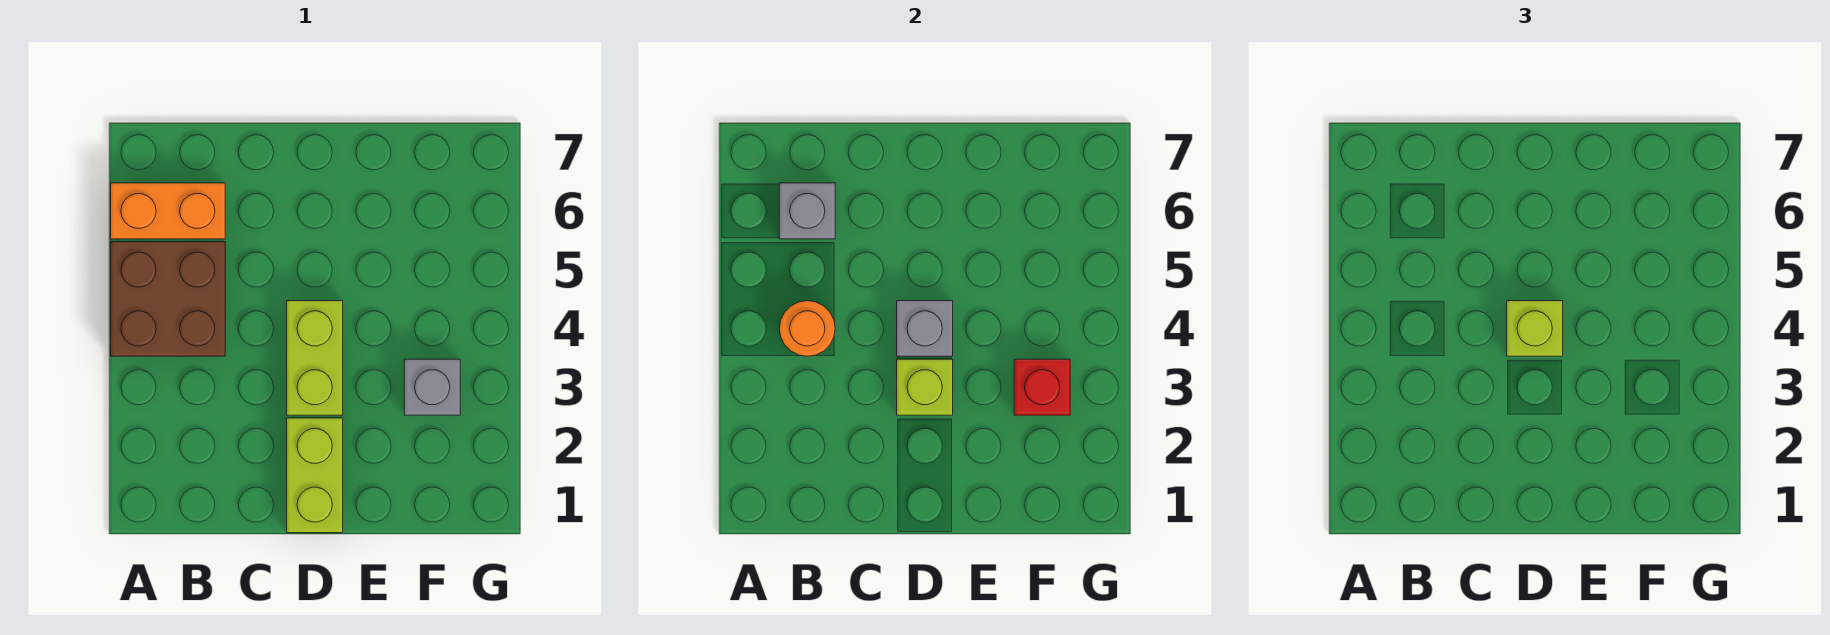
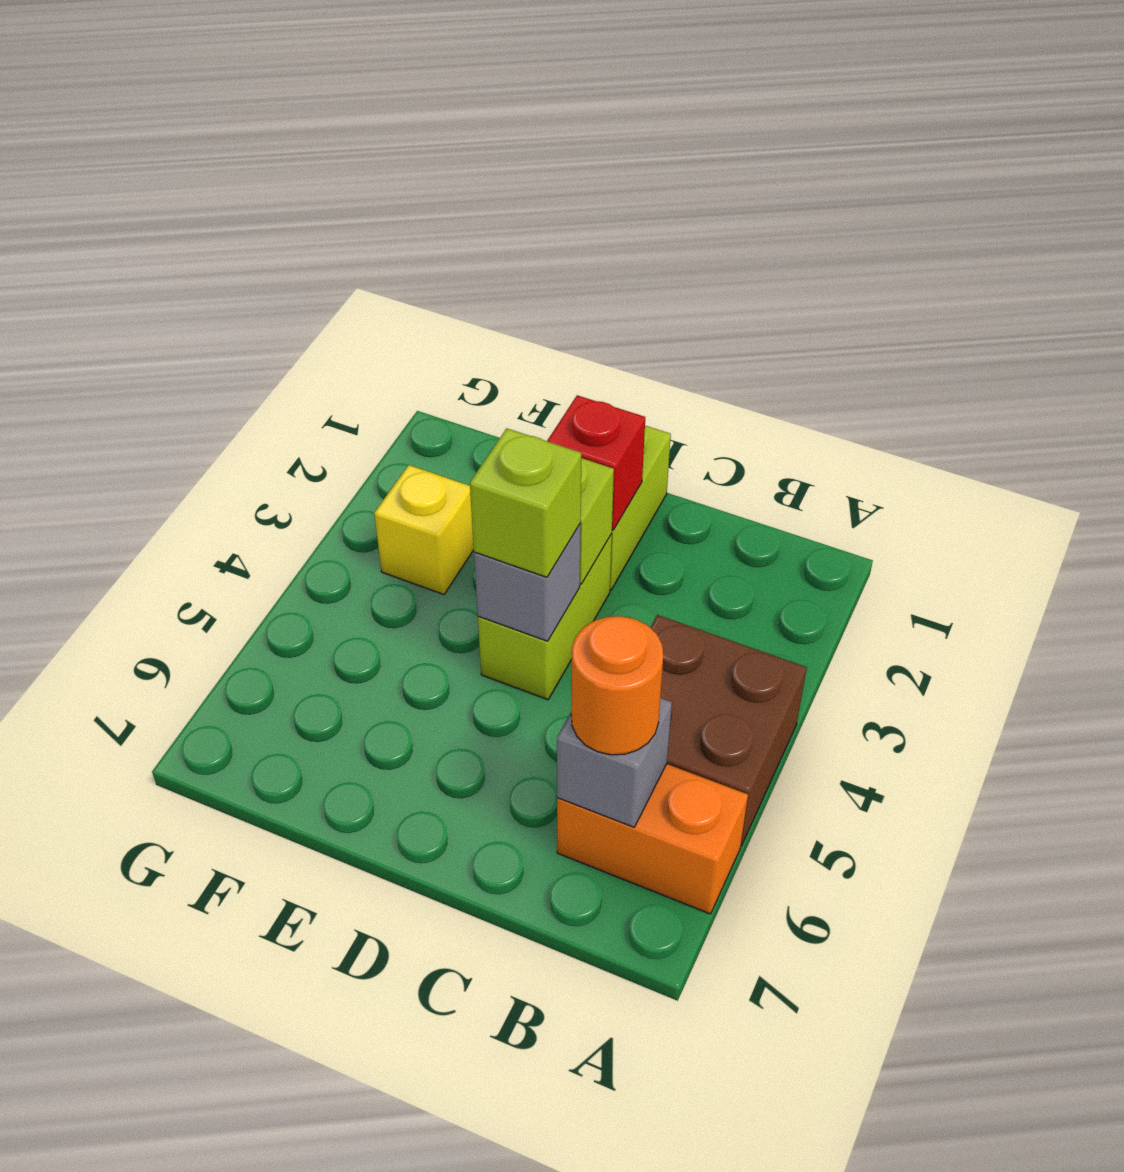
orange 1x1 round brick [779,301,835,356] -> orange 1x1 round brick moved to [571,616,663,755]
grey 1x1 brick [404,359,460,415] -> yellow 1x1 brick [374,465,474,594]
red 1x1 brick [1014,359,1070,415] -> red 1x1 brick moved to [547,395,645,530]

